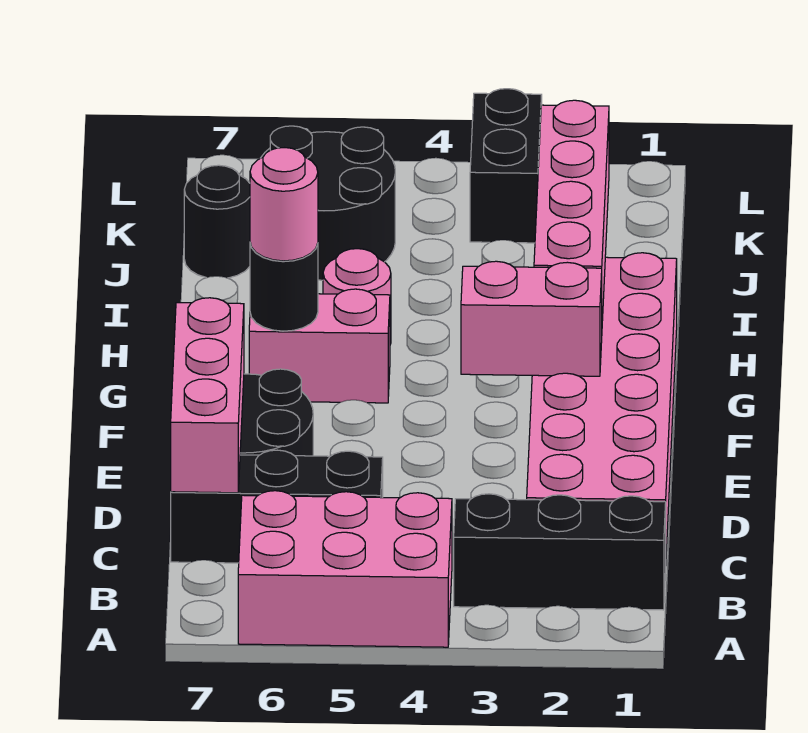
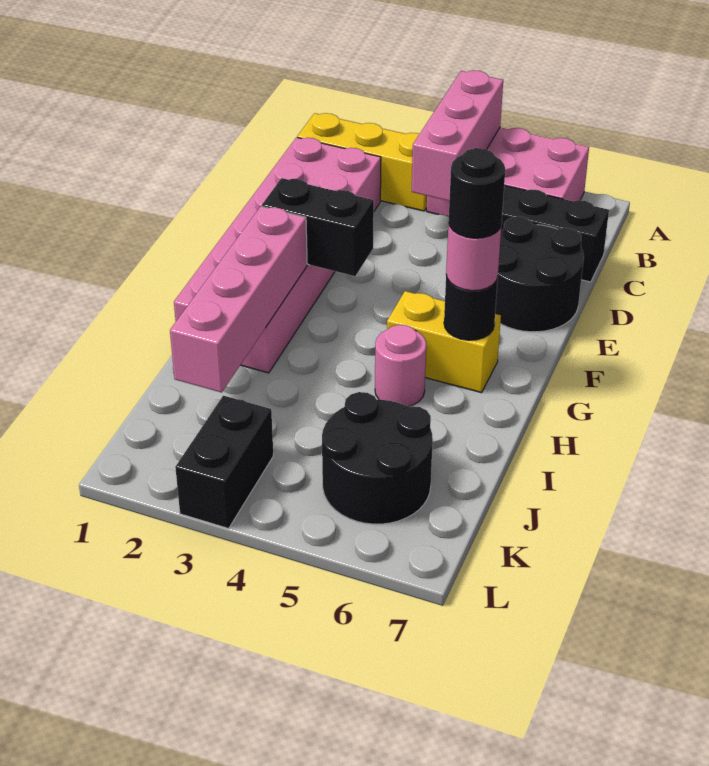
black 1x3 brick [454,494,666,610] -> yellow 1x3 brick [297,113,427,211]
pink 1x3 brick [171,298,244,493] -> pink 1x3 brick moved to [412,70,503,201]
pink 1x2 brick [461,261,602,376] -> black 1x2 brick [262,178,374,276]
pink 1x2 brick [249,289,390,403] -> yellow 1x2 brick [387,291,501,393]
black 1x1 round brick [184,165,250,278] -> black 1x1 round brick moved to [449,148,505,238]

